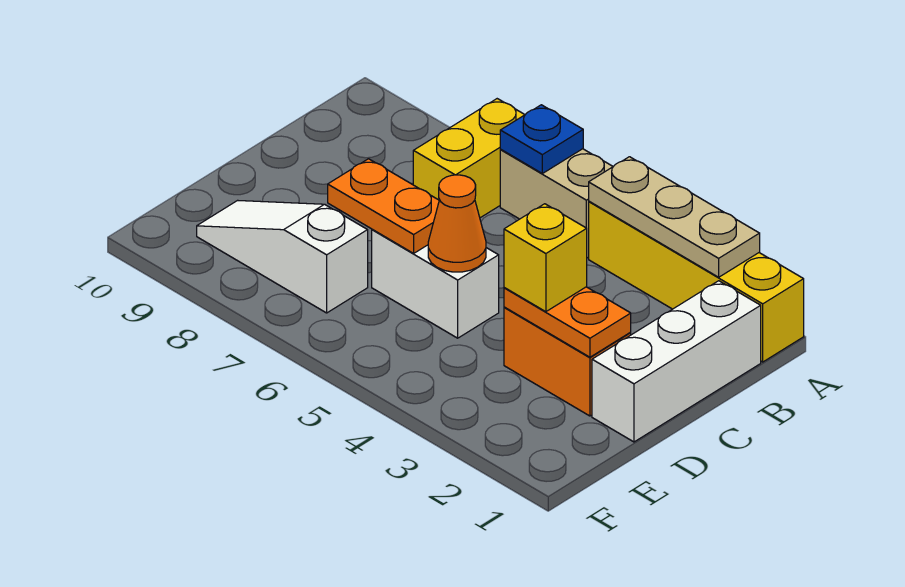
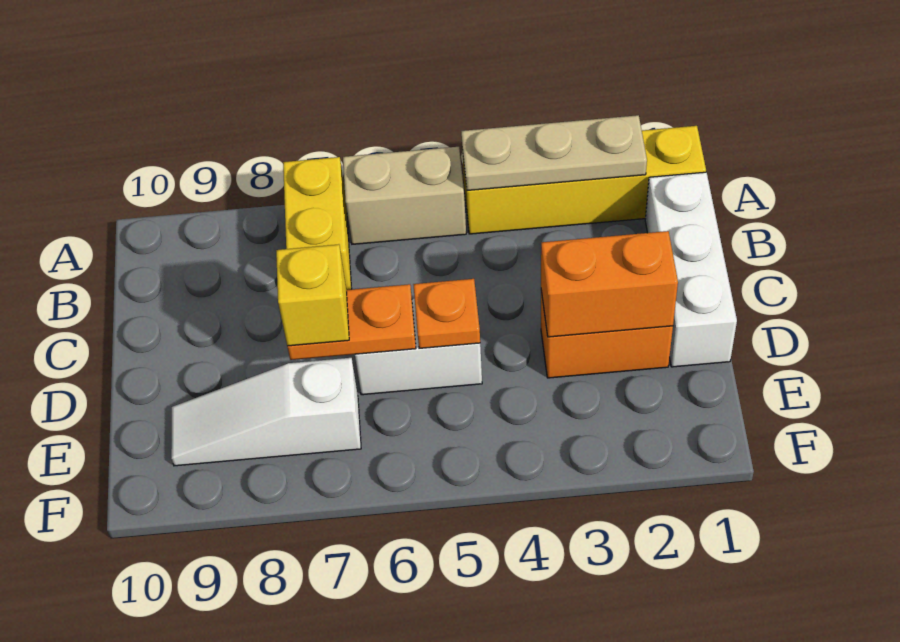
blue 1x1 plate [500,105,583,173] -> none
orange 1x2 plate [504,287,631,357] -> orange 1x2 brick [541,231,678,337]
yellow 1x1 brick [504,204,587,312] -> yellow 1x1 brick moved to [276,244,349,346]
orange 1x1 cone [428,175,486,272] -> orange 1x1 plate [413,279,480,348]

